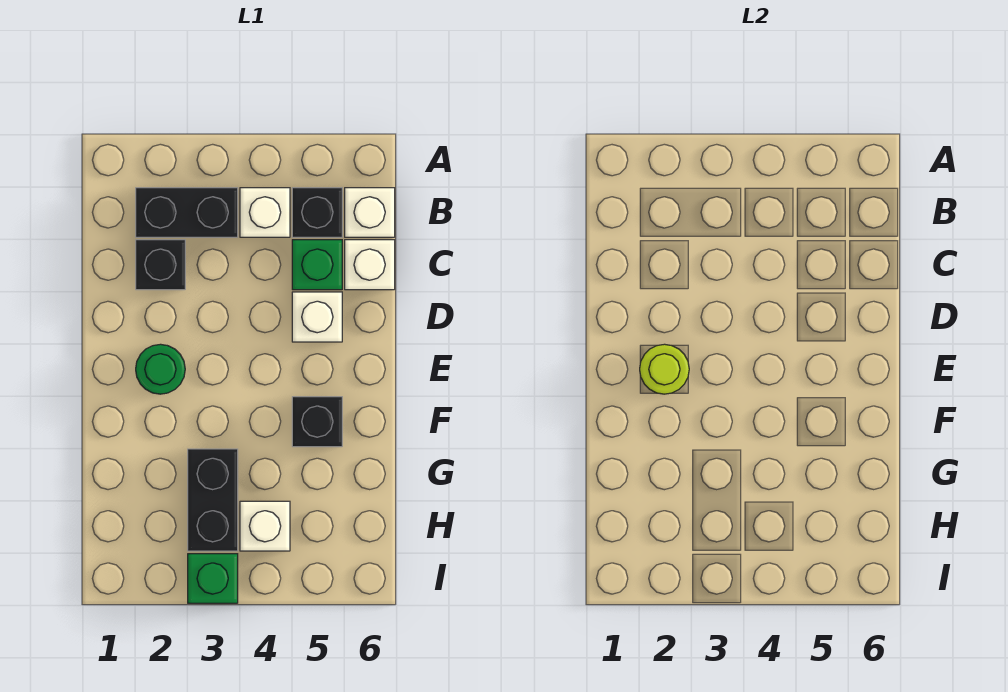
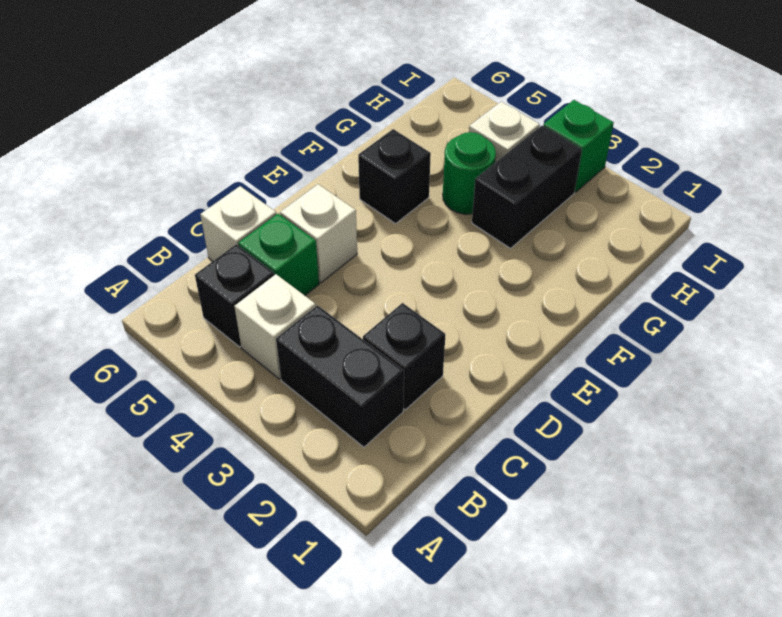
white 1x1 brick [345,188,395,237] -> none
green 1x1 round brick [136,344,185,394] -> green 1x1 round brick moved to [443,132,496,214]
lime 1x1 round brick [640,344,689,394] -> none

